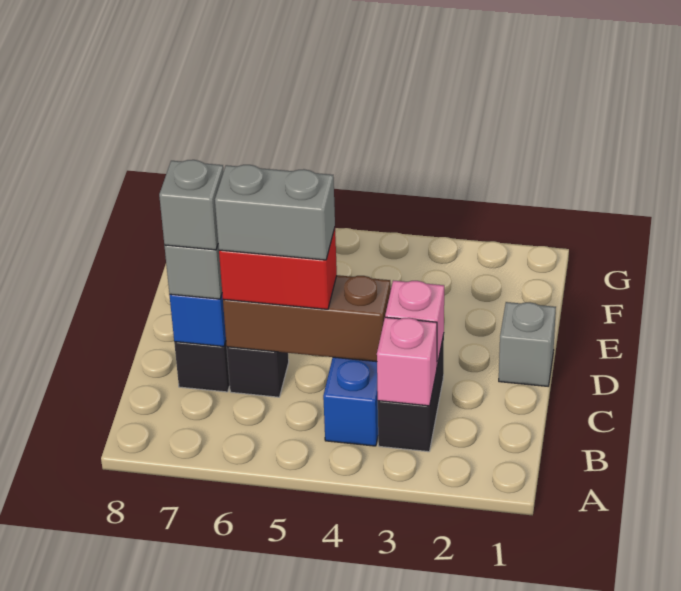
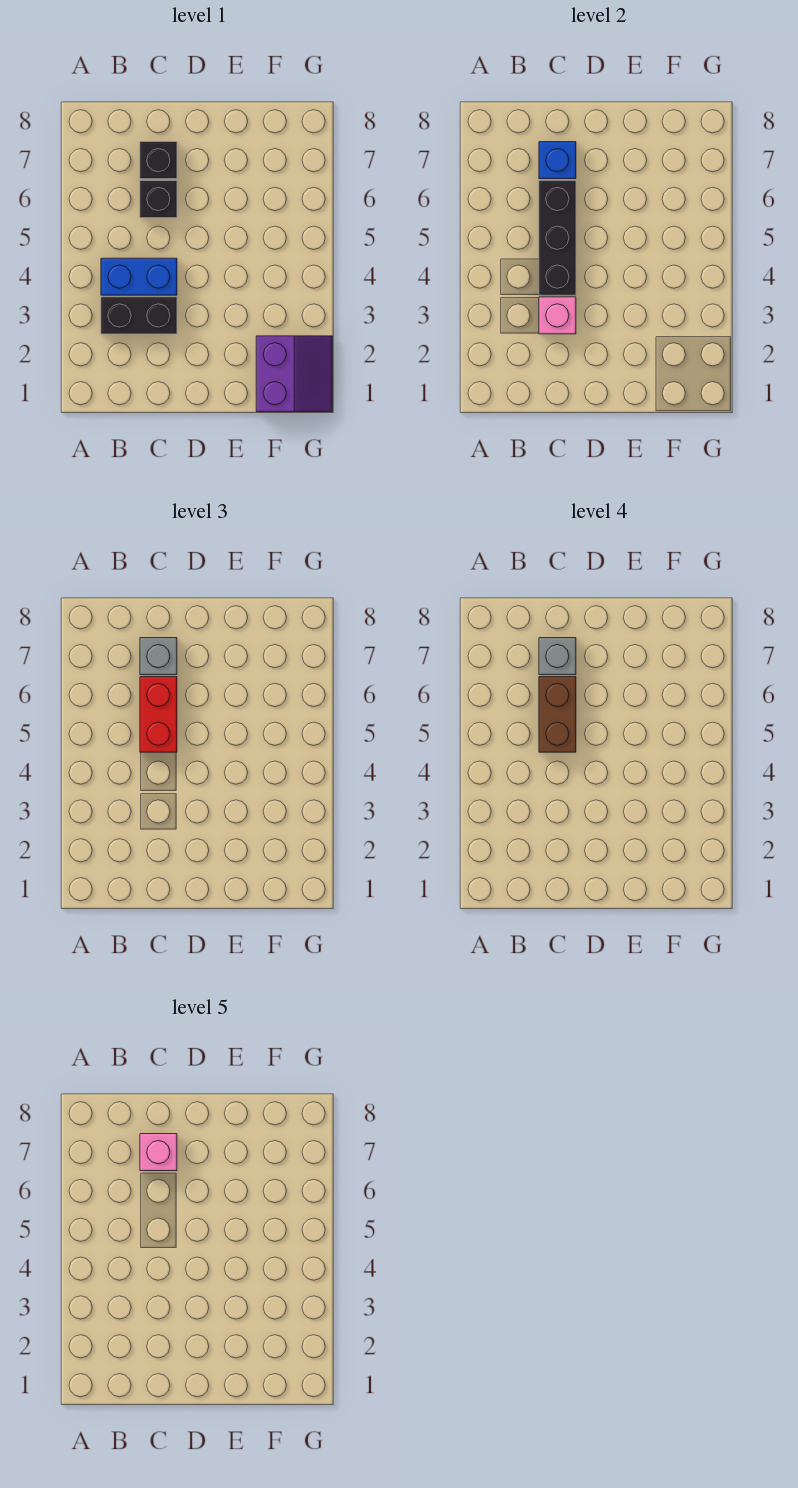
pink 1x1 brick [377,317,437,406] -> pink 1x1 brick moved to [140,1134,177,1171]
brown 1x3 brick [223,275,391,362] -> black 1x3 brick [539,181,576,295]
grey 1x2 brick [215,165,335,260] -> brown 1x2 brick [539,677,576,752]
grey 1x1 brick [499,302,556,386] -> none
none -> purple 2x2 slope [256,336,332,412]

